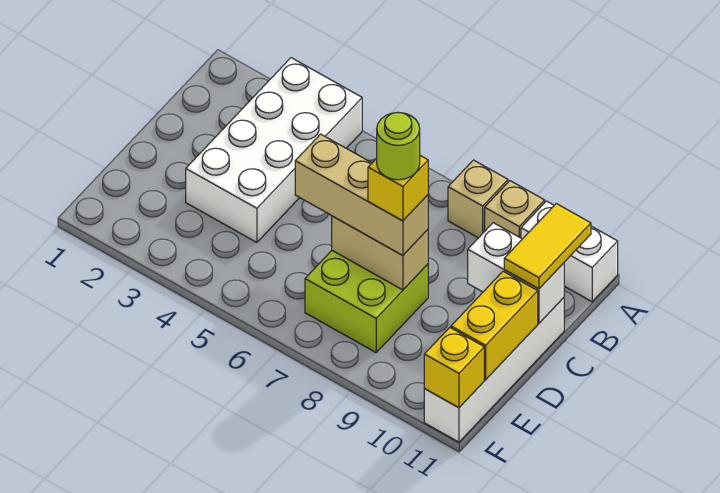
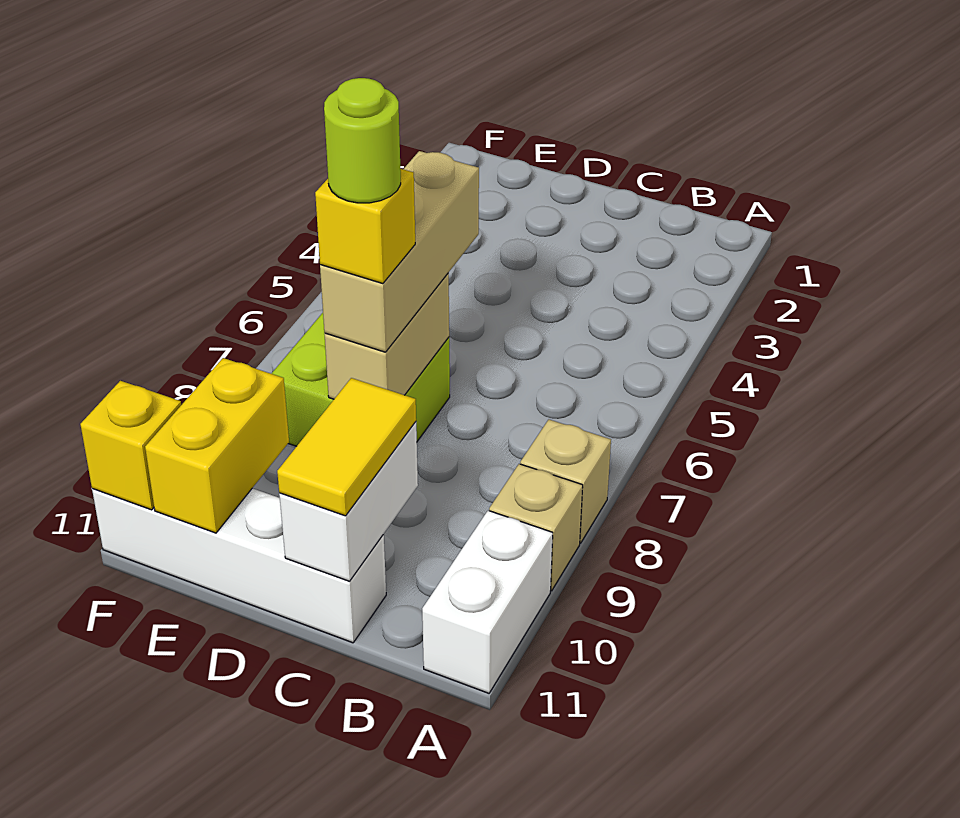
white 2x4 brick [186,58,362,242] -> none
yellow 1x2 tile [504,204,591,289] -> yellow 1x2 tile turned to [277,378,416,516]
yellow 1x2 brick [451,271,538,379] -> yellow 1x2 brick turned to [145,358,289,533]

